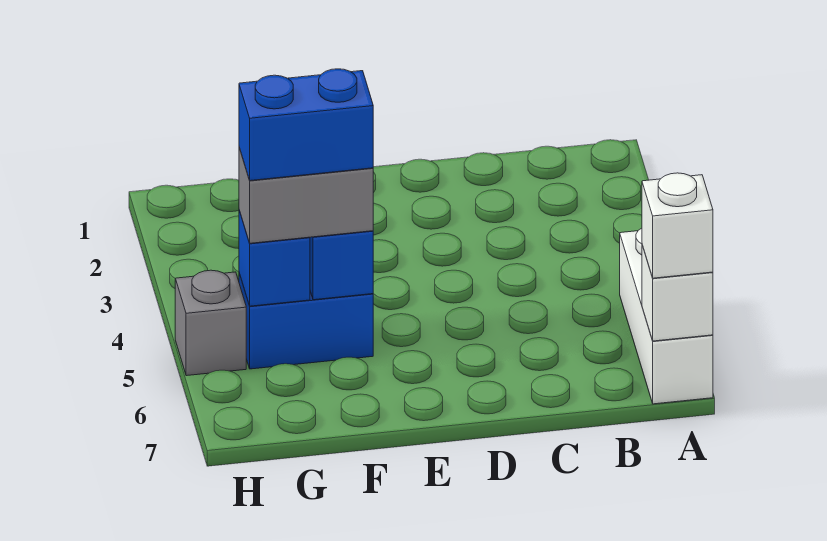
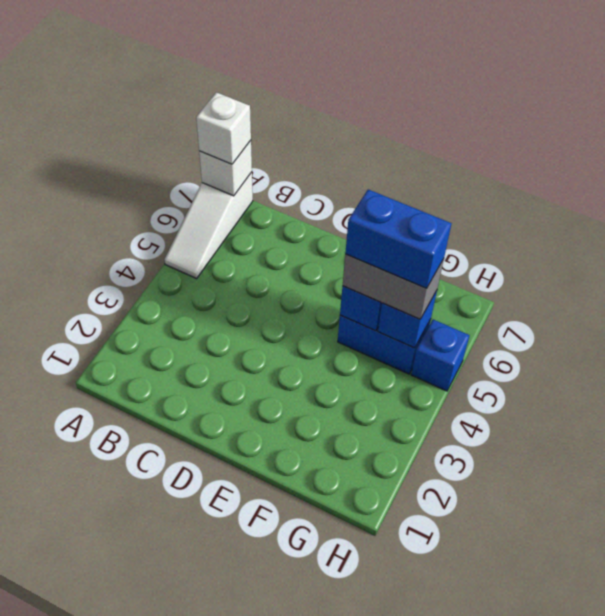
white 1x3 brick [620,228,713,404] -> white 1x3 slope [164,172,253,279]
grey 1x1 brick [175,270,246,376] -> blue 1x1 brick [411,320,470,391]

